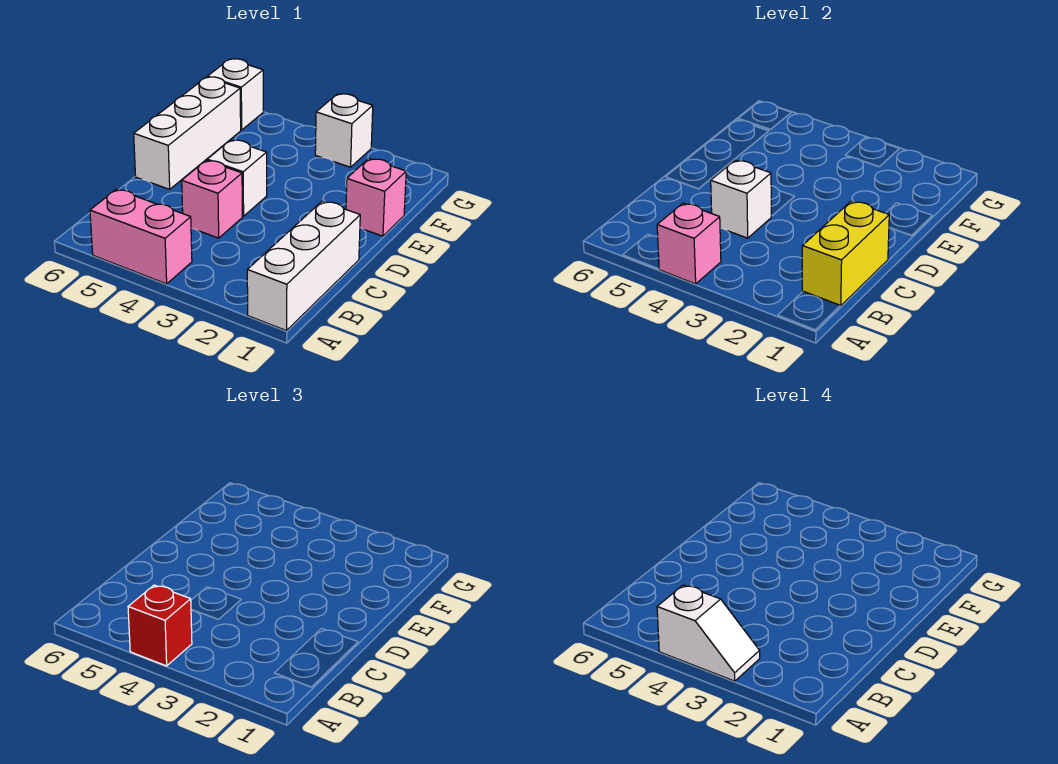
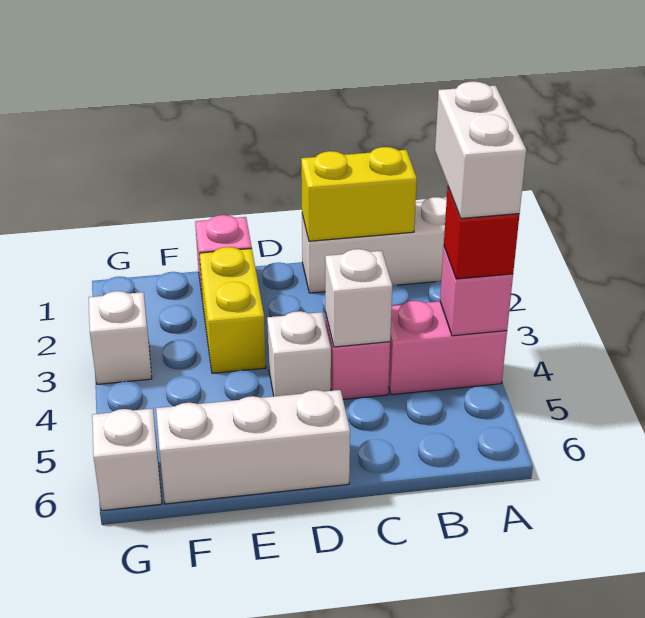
white 1x2 slope [657,585,760,681] -> white 1x2 brick [435,81,526,218]
pink 1x2 brick [90,189,192,284] -> pink 1x2 brick turned to [389,301,507,395]
none -> yellow 1x2 brick [199,247,266,373]

